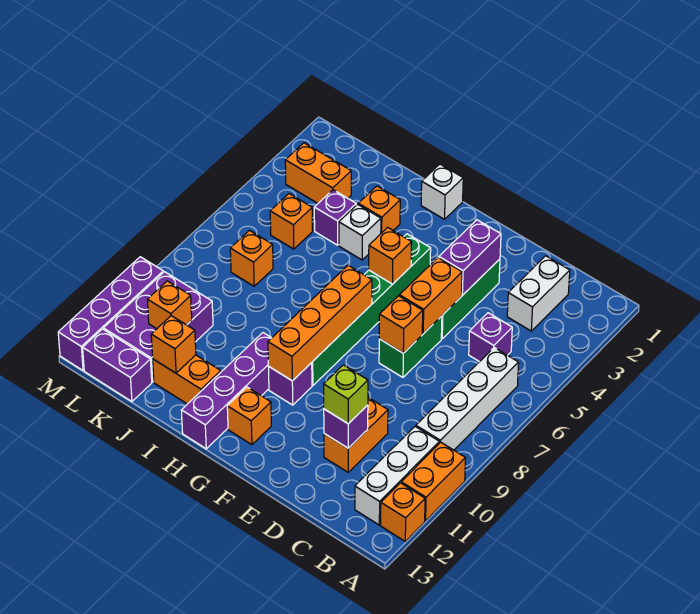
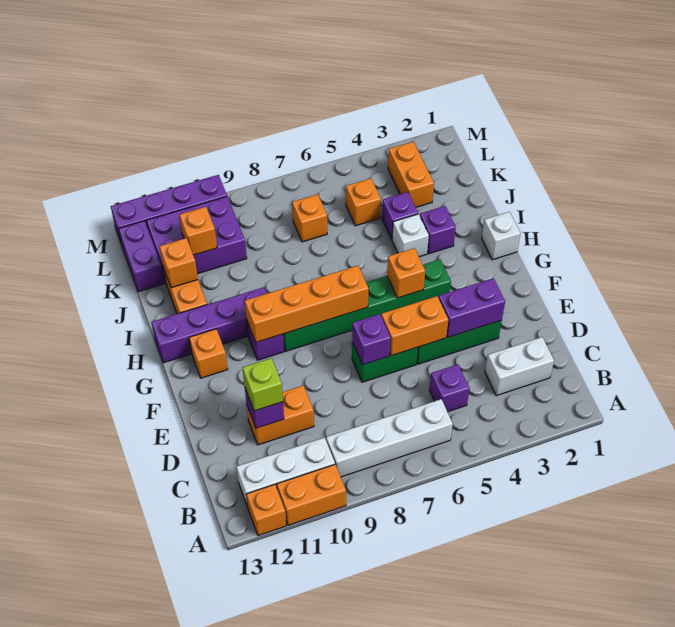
orange 1x1 brick [379,296,423,353] -> purple 1x1 brick [352,314,391,365]
orange 1x1 brick [358,186,400,233] -> purple 1x1 brick [420,206,456,254]

